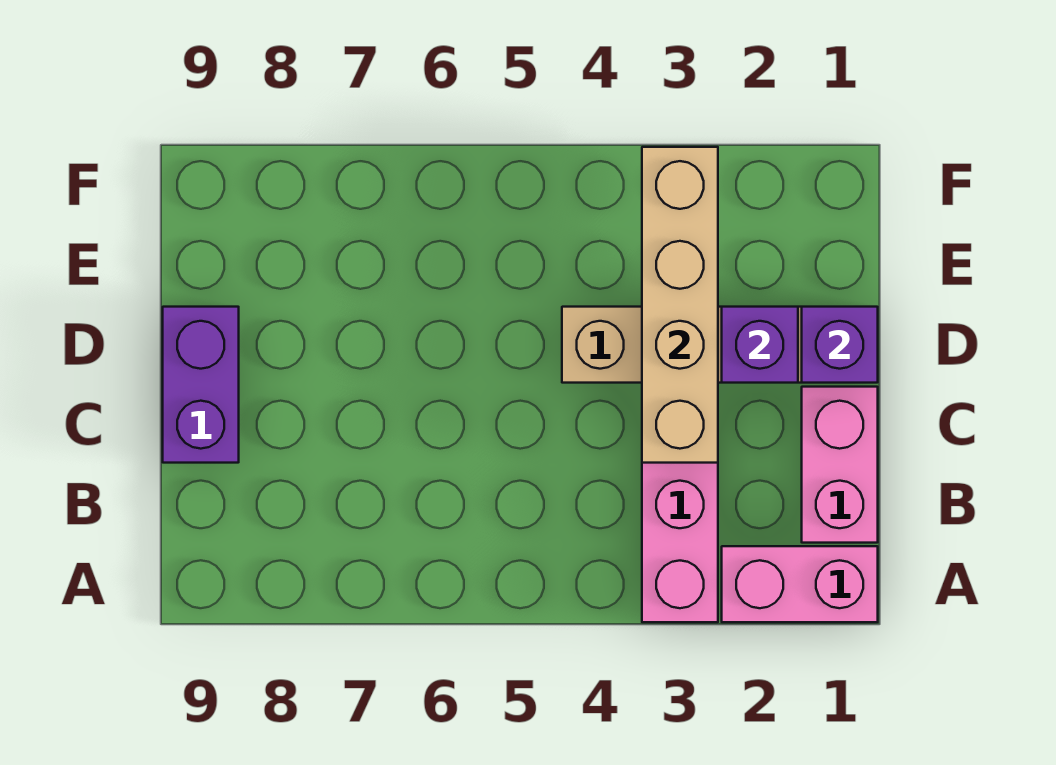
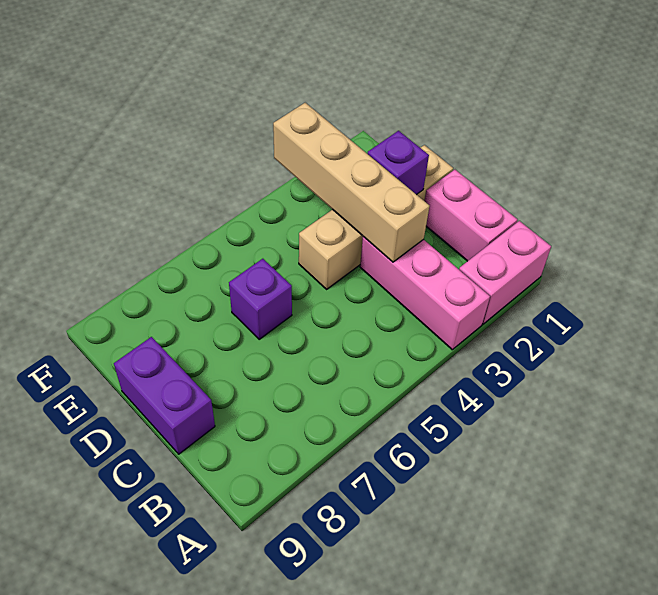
purple 1x1 brick [802,307,878,383] -> purple 1x1 brick moved to [229,259,292,339]

